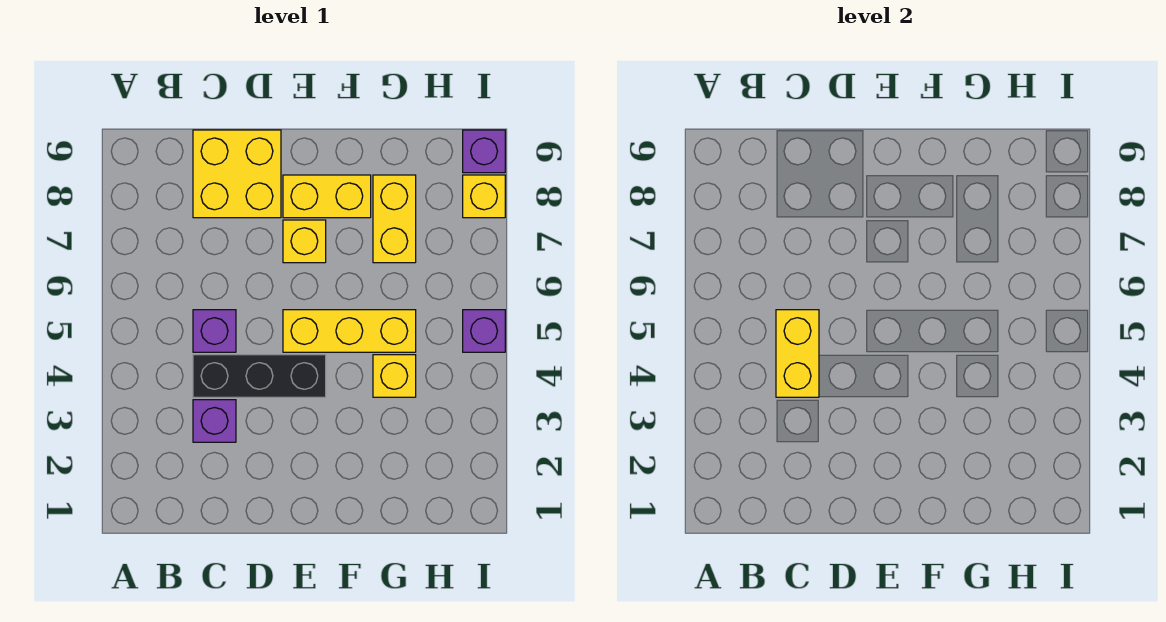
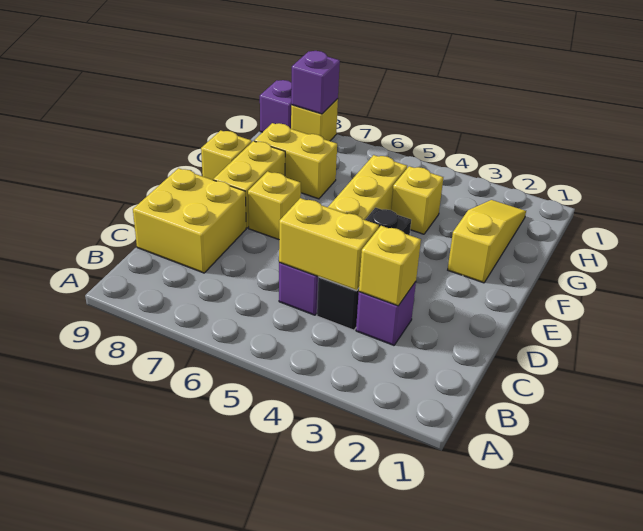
none -> yellow 1x1 brick [359,226,421,306]
none -> yellow 1x3 slope [448,200,526,283]
none -> yellow 1x1 brick [201,130,252,180]
purple 1x1 brick [463,310,505,352] -> purple 1x1 brick moved to [291,51,340,114]

